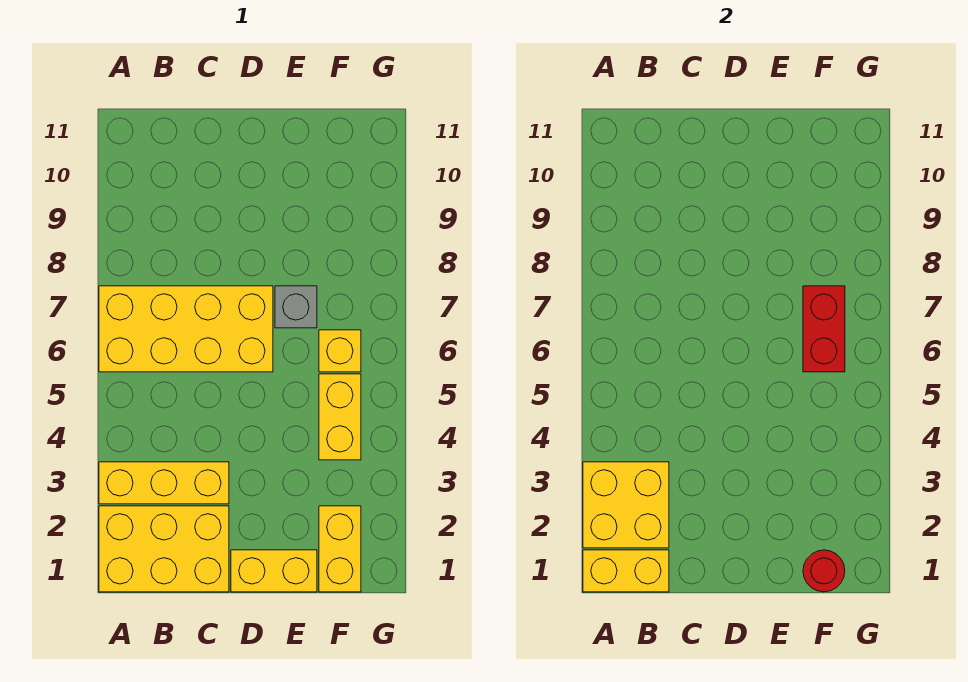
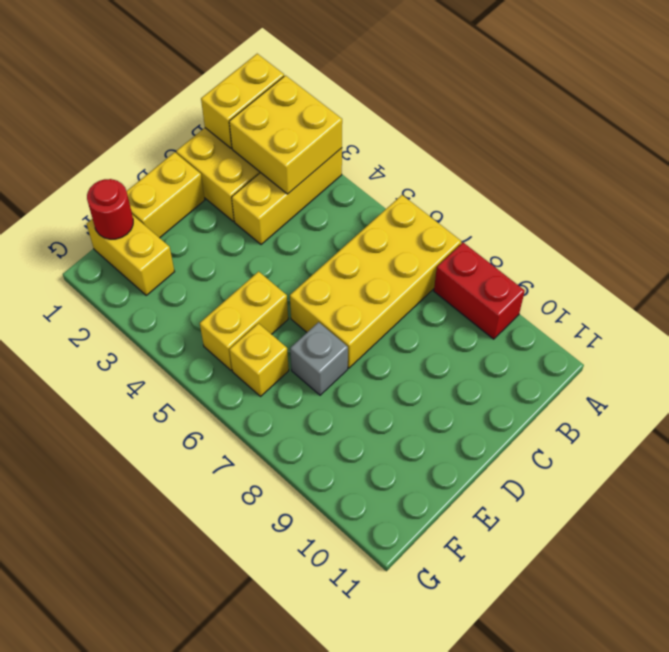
yellow 1x2 brick [319,374,361,460] -> yellow 1x2 brick turned to [200,271,288,371]
red 1x2 brick [803,286,845,372] -> red 1x2 brick moved to [434,243,525,339]

